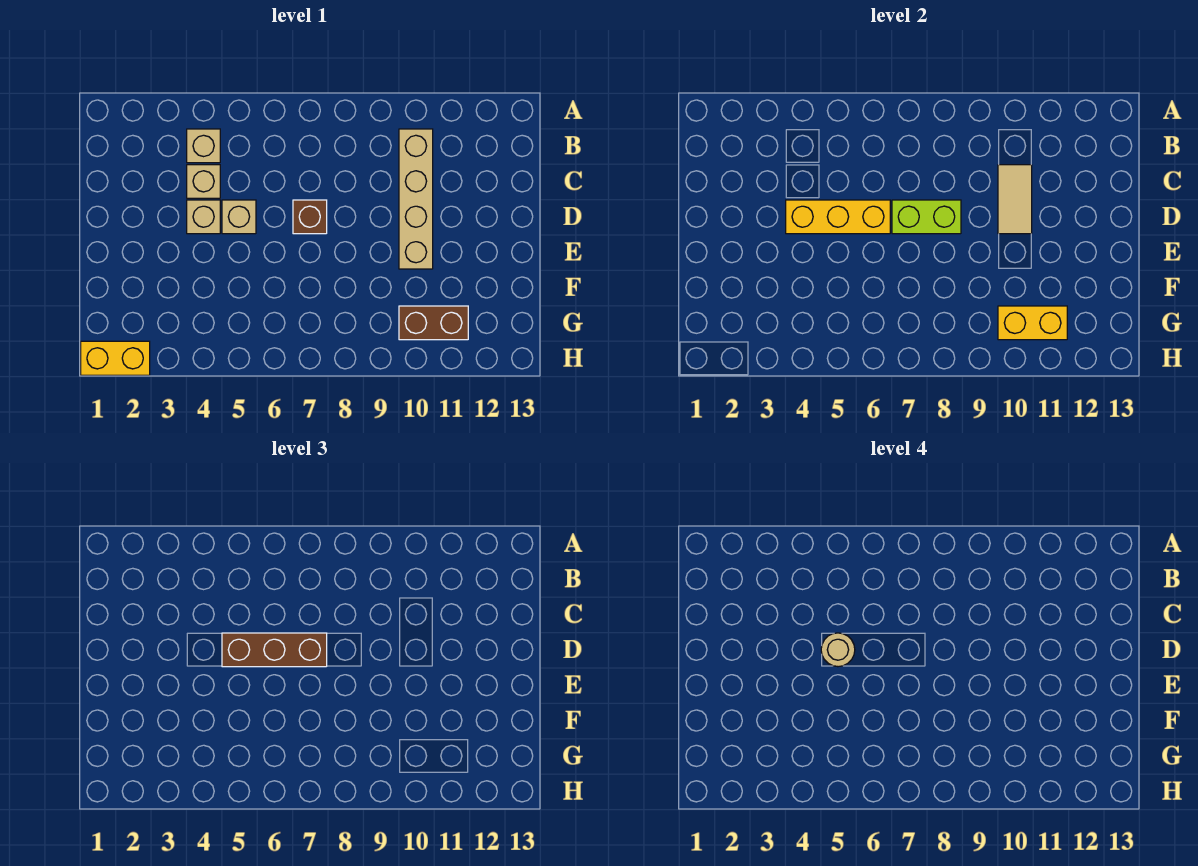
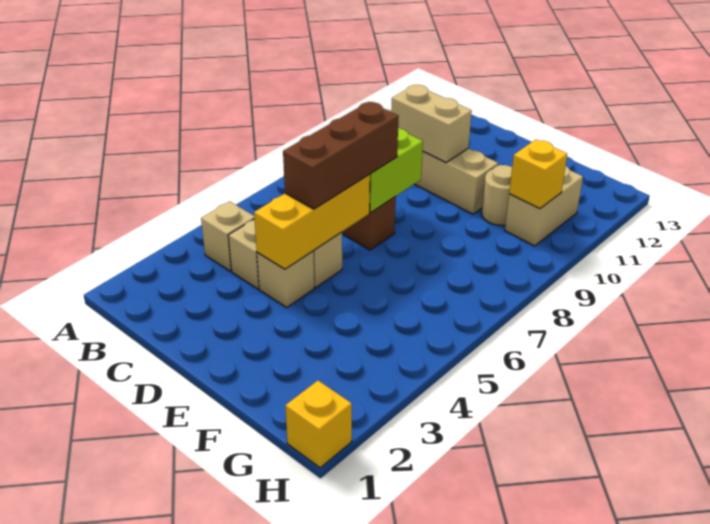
tan 1x2 tile [998,165,1032,234] -> tan 1x2 brick [391,85,472,163]
tan 1x1 round brick [821,633,855,667] -> tan 1x1 round brick moved to [482,165,512,225]
brown 1x2 brick [399,306,468,340] -> tan 1x2 brick [505,166,583,246]
yellow 1x2 brick [998,306,1067,340] -> yellow 1x1 brick [509,140,567,209]
yellow 1x2 brick [81,341,150,375] -> yellow 1x1 brick [285,381,352,468]

